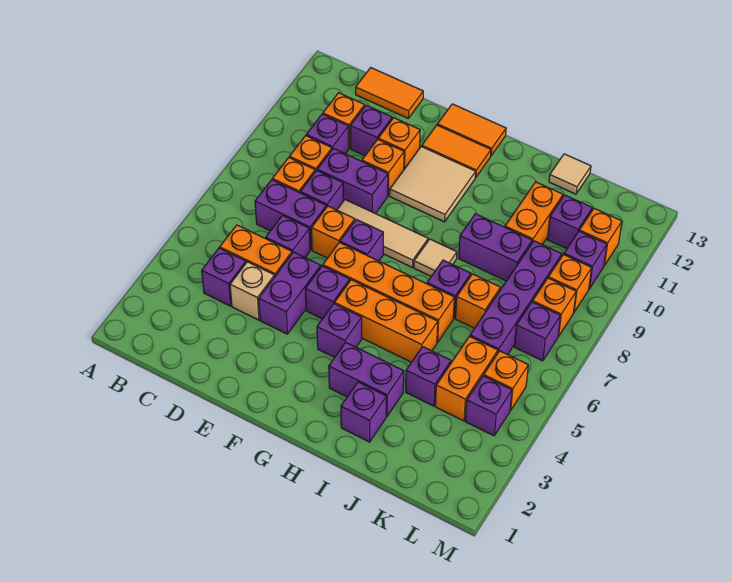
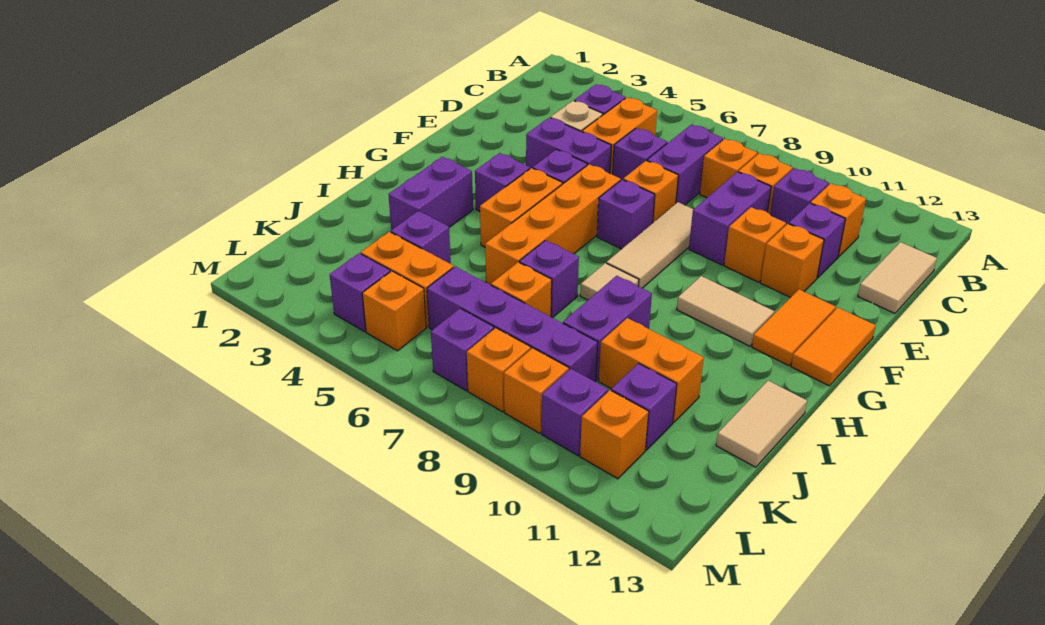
orange 1x2 tile [356,68,423,118] -> tan 1x2 tile [858,242,937,313]
purple 1x1 brick [300,170,343,210] -> none
tan 2x2 tile [390,146,476,222] -> tan 1x2 tile [677,276,774,346]
orange 1x3 brick [335,280,438,362] -> orange 1x2 brick [480,168,562,247]
purple 1x1 brick [341,382,386,442] -> none
tan 1x1 tile [549,154,591,194] -> tan 1x2 tile [716,381,807,467]

